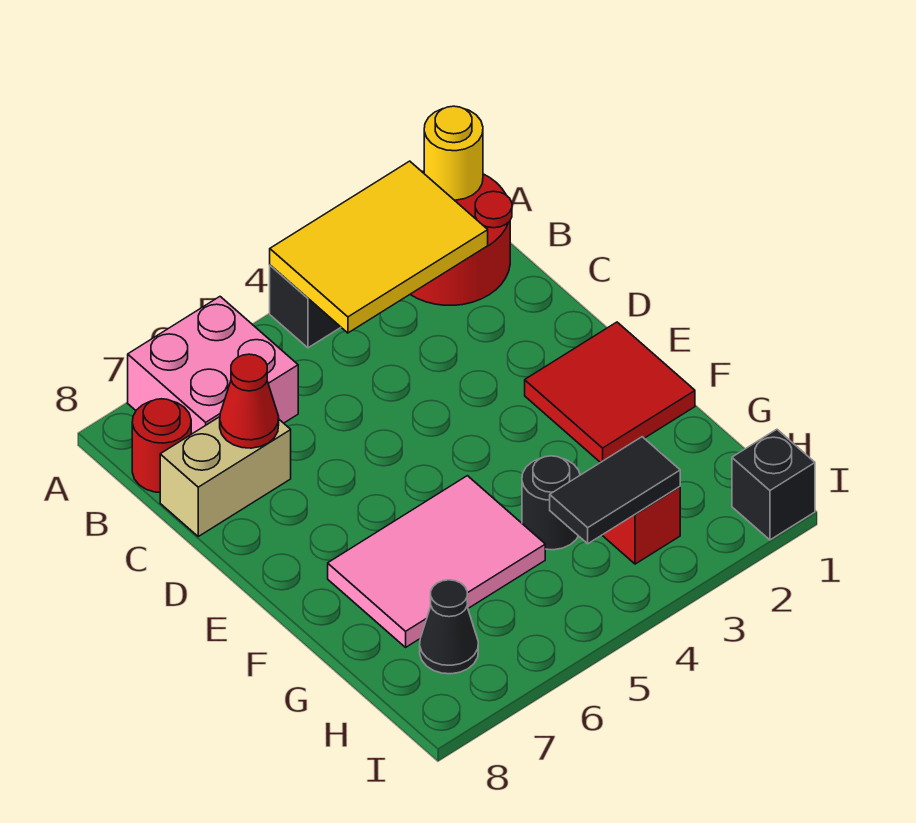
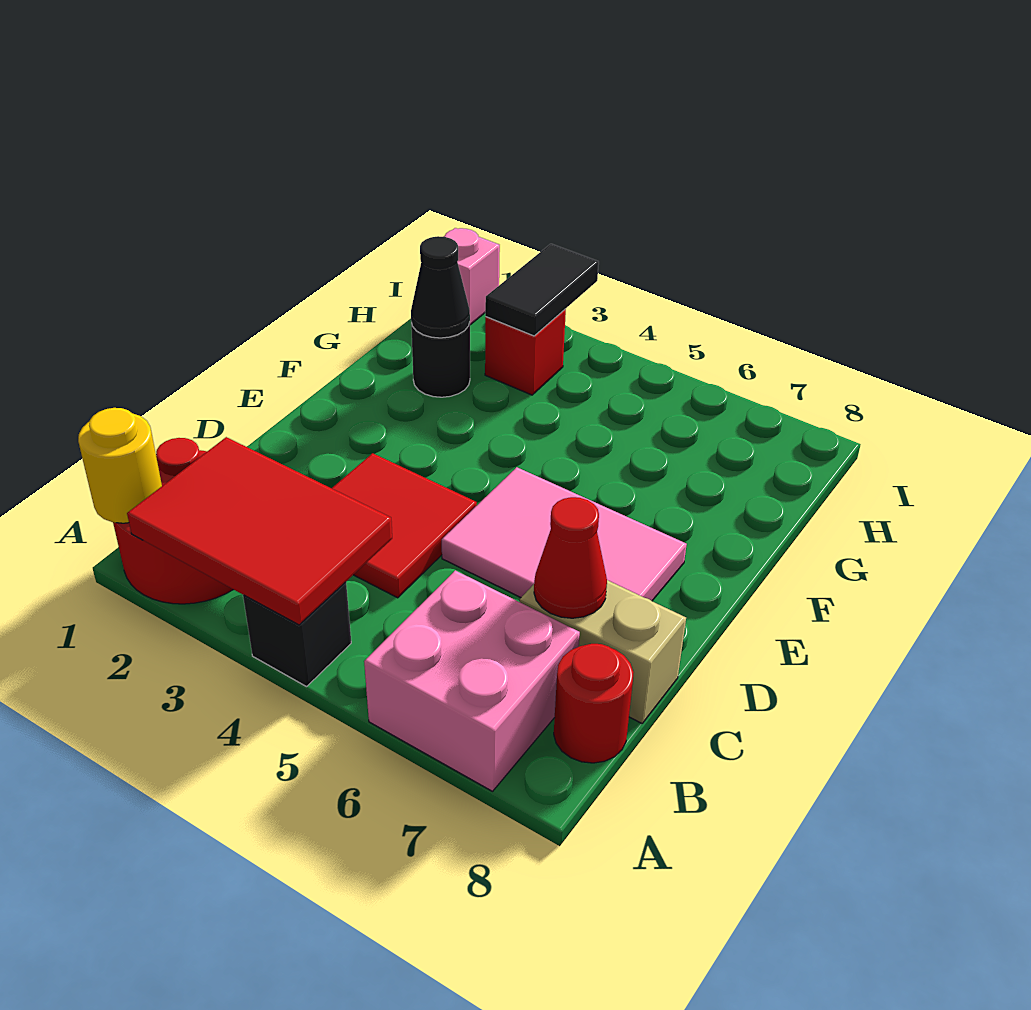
yellow 2x3 tile [270,161,488,333] -> red 2x3 tile [127,437,392,625]
red 2x2 tile [525,322,695,463] -> red 2x2 tile moved to [332,453,477,598]
pink 2x3 tile [328,476,545,647] -> pink 2x3 tile moved to [442,467,687,601]
black 1x1 round brick [522,456,580,550] -> black 1x1 round brick moved to [411,322,470,397]
black 1x2 tile [550,437,680,544] -> black 1x2 tile turned to [485,244,599,336]
black 1x1 cone [420,580,478,674] -> black 1x1 cone moved to [411,236,470,338]
black 1x1 brick [732,429,815,540] -> pink 1x1 brick [444,228,500,325]

